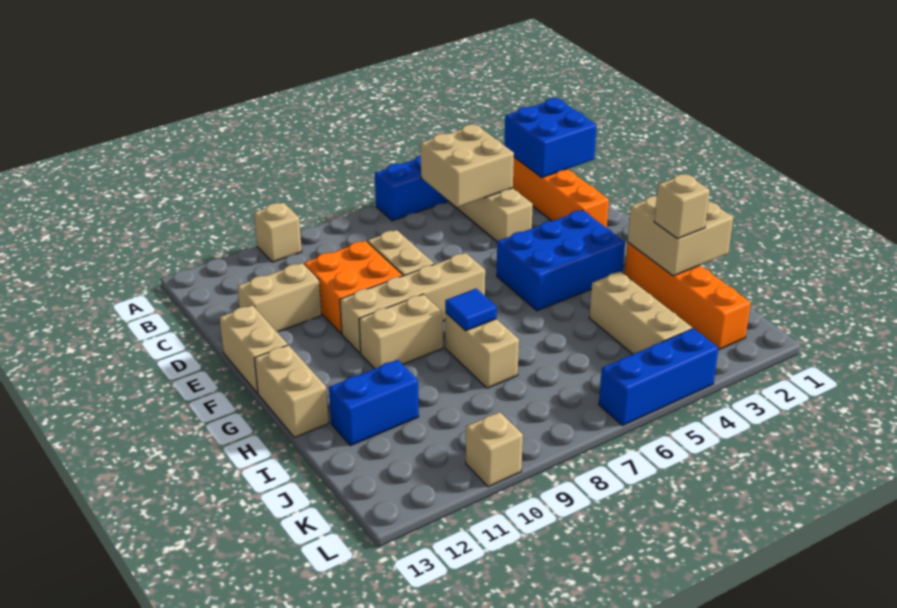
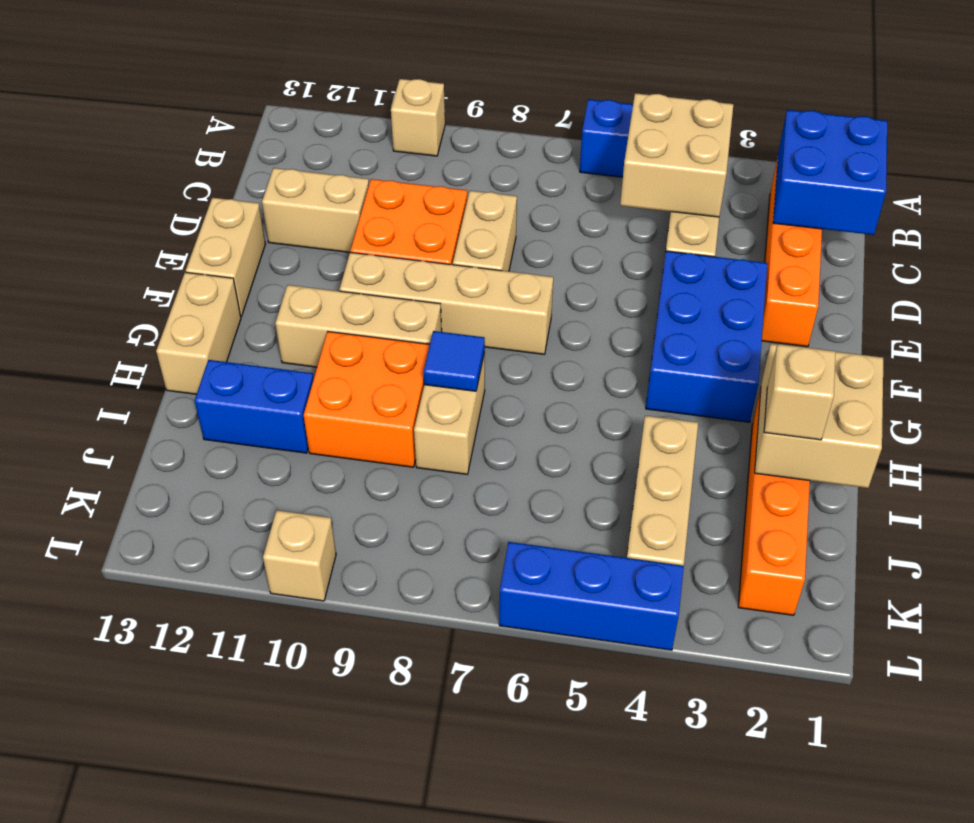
blue 2x3 brick [497,210,625,311] -> blue 2x3 brick turned to [646,251,767,422]
tan 1x2 brick [359,294,443,369] -> tan 1x3 brick [275,285,442,367]
none -> orange 2x2 brick [304,332,430,467]

